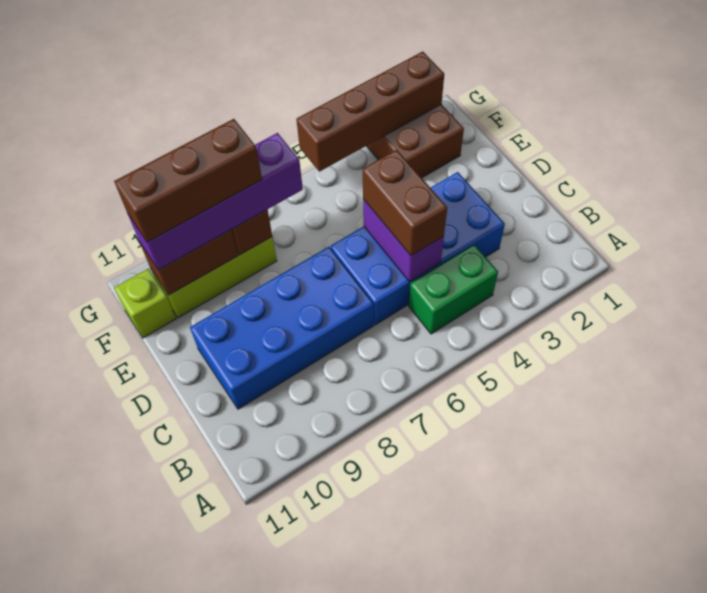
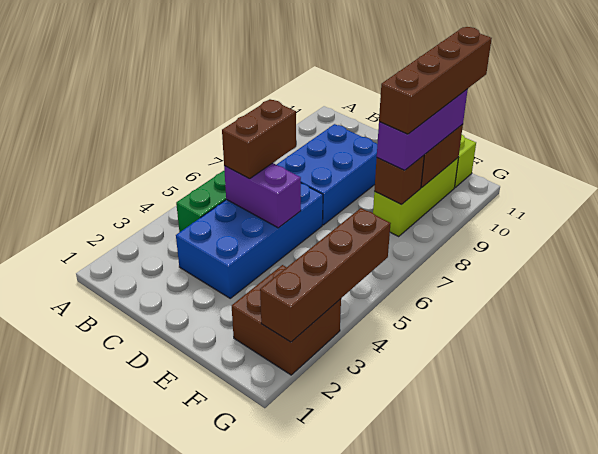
brown 1x2 brick [363,150,447,256] -> brown 1x2 brick turned to [222,99,296,179]
blue 2x4 brick [190,247,374,409] -> blue 2x3 brick [277,124,377,225]
purple 1x4 brick [128,133,303,270] -> purple 1x3 brick [377,89,468,170]
brown 1x3 brick [114,119,262,242] -> brown 1x4 brick [379,27,492,134]

